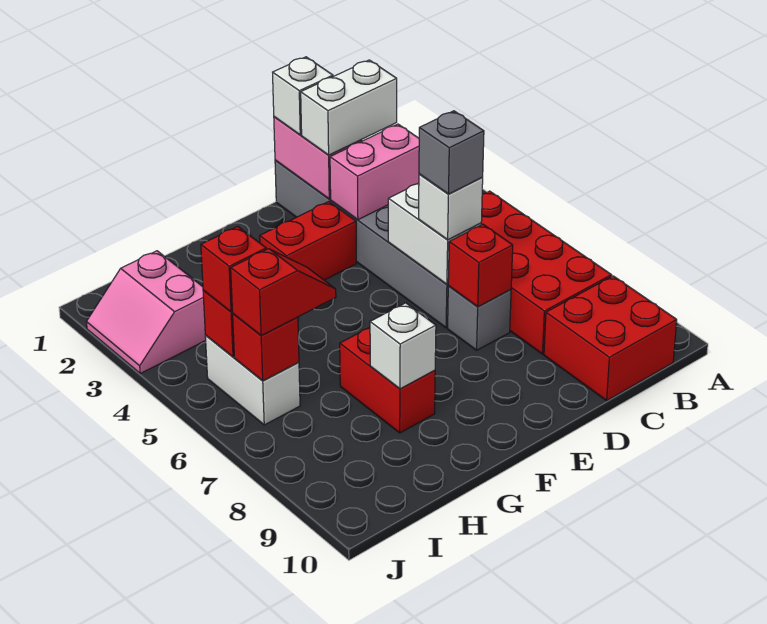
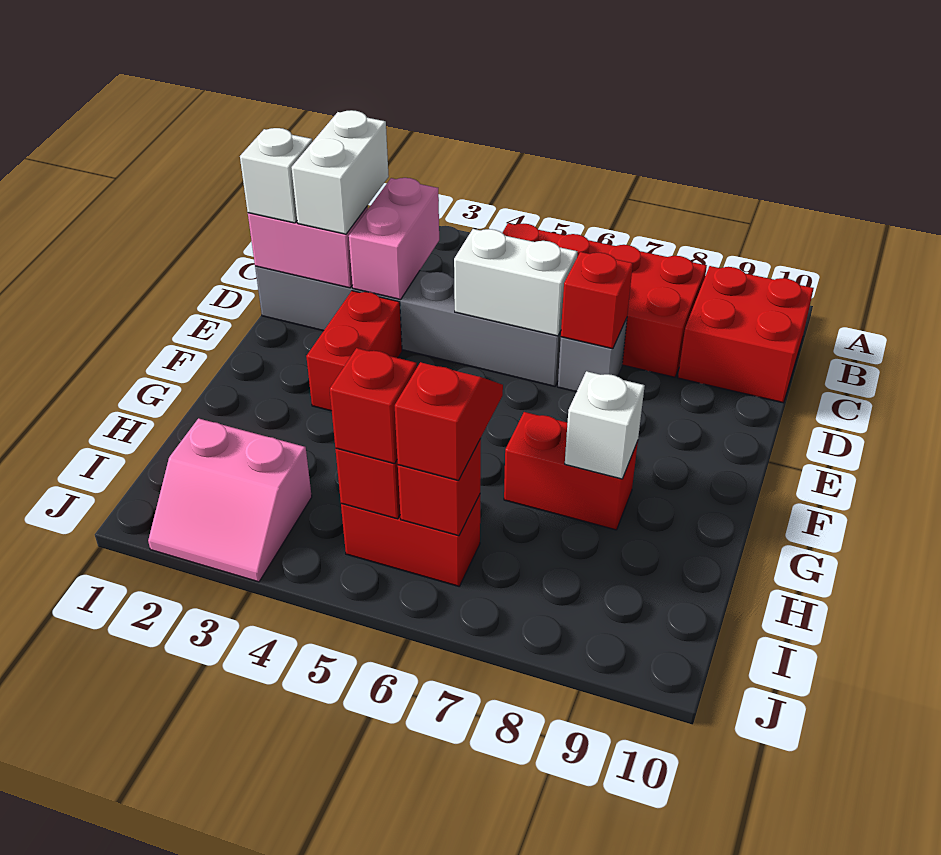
white 1x1 brick [419,174,483,240] -> none
grey 1x1 brick [419,111,484,194] -> none
white 1x2 brick [205,336,300,425] -> red 1x2 brick [341,495,480,586]

